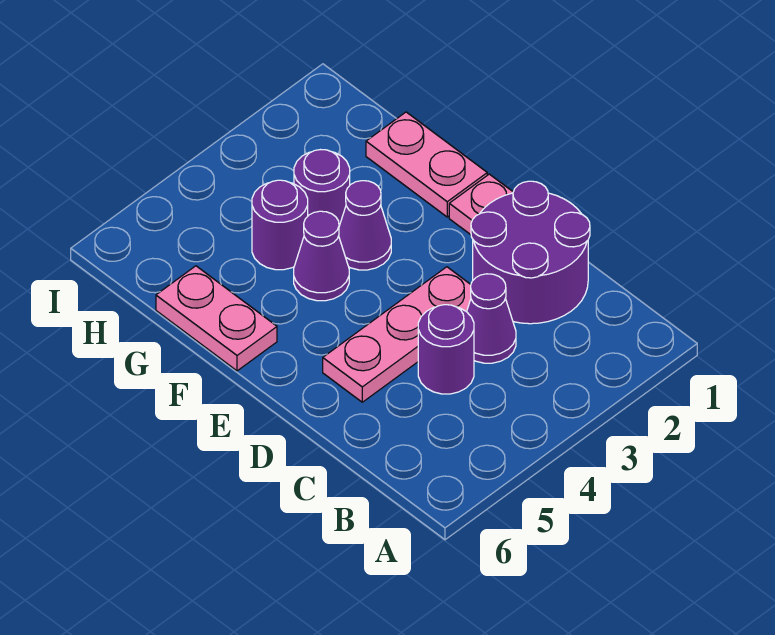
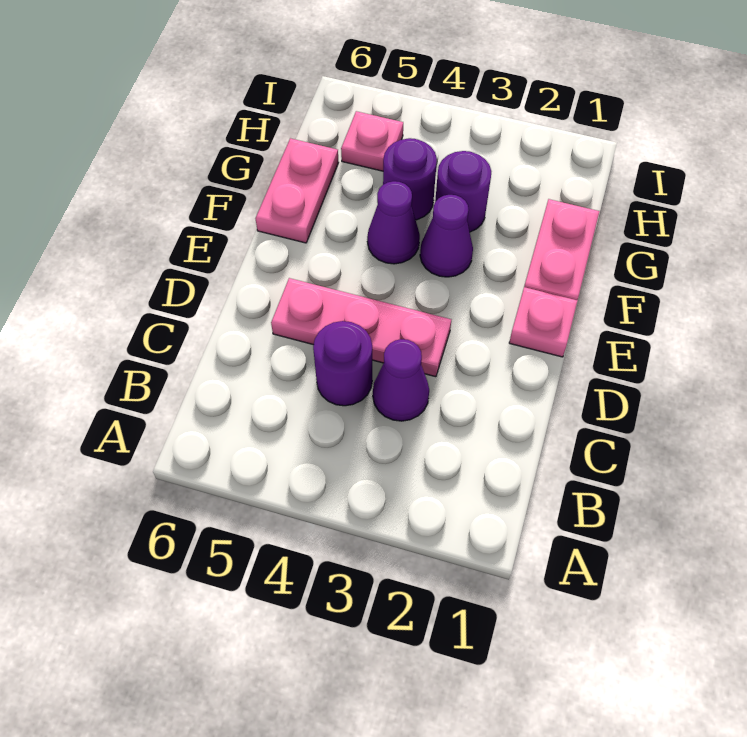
purple 2x2 round brick [471,181,590,324] -> none
none -> pink 1x1 plate [341,111,403,171]

